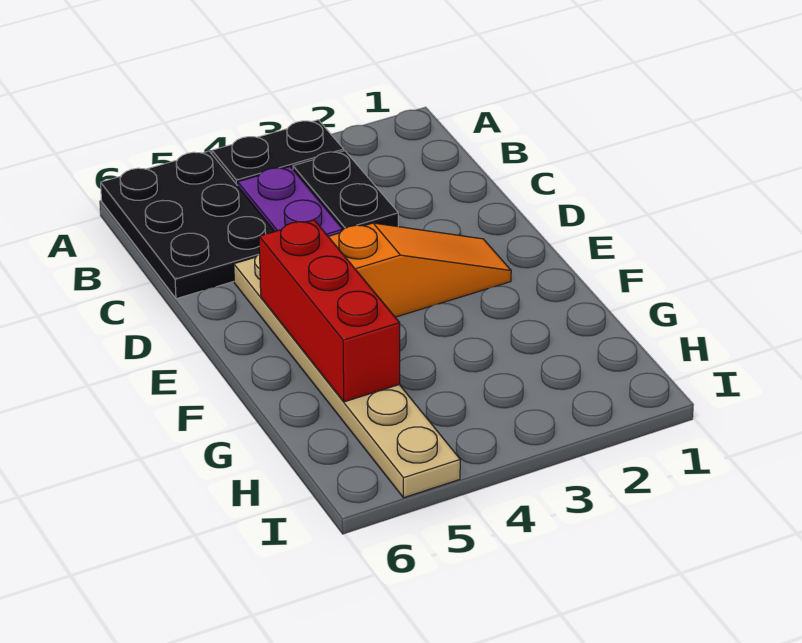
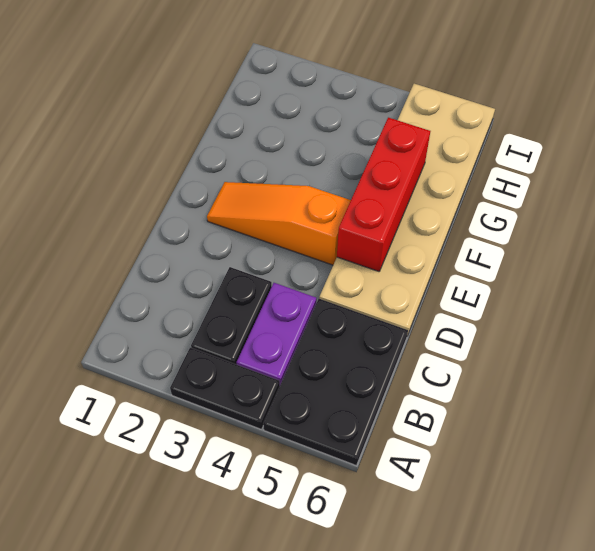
tan 1x6 plate [234,254,460,498] -> tan 2x6 plate [319,84,495,336]

